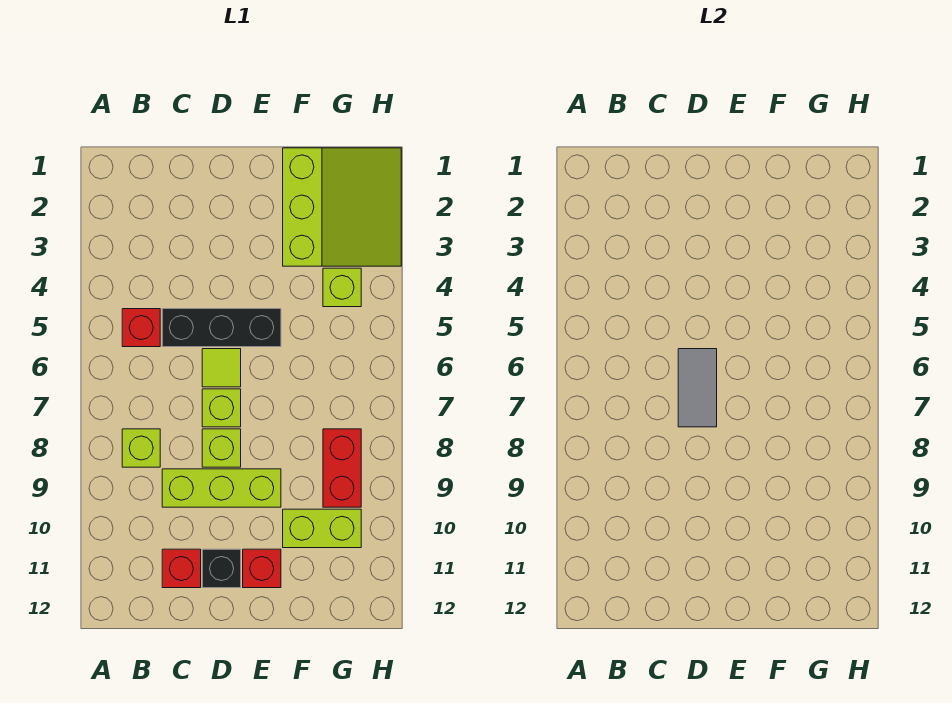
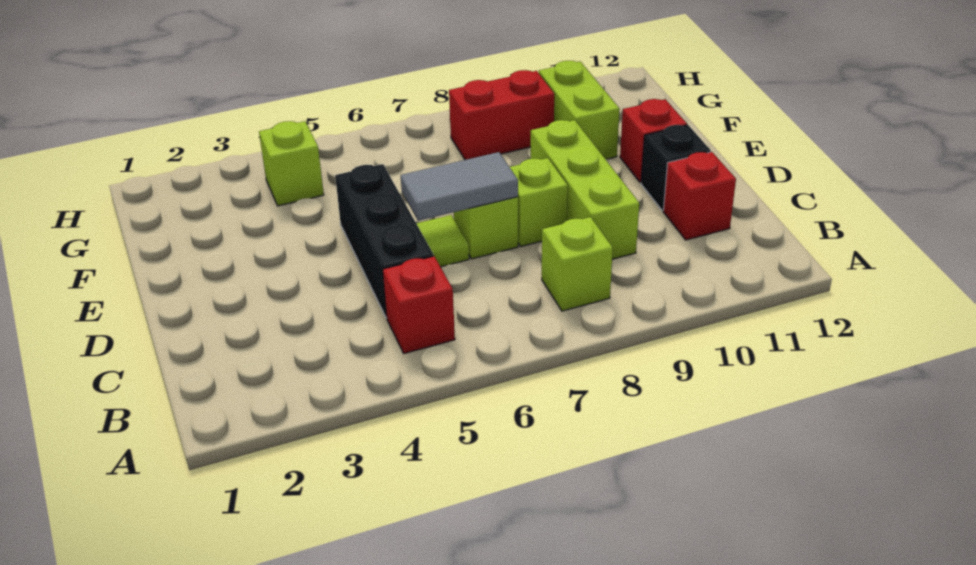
lime 3x3 slope [283,148,401,266] -> none

